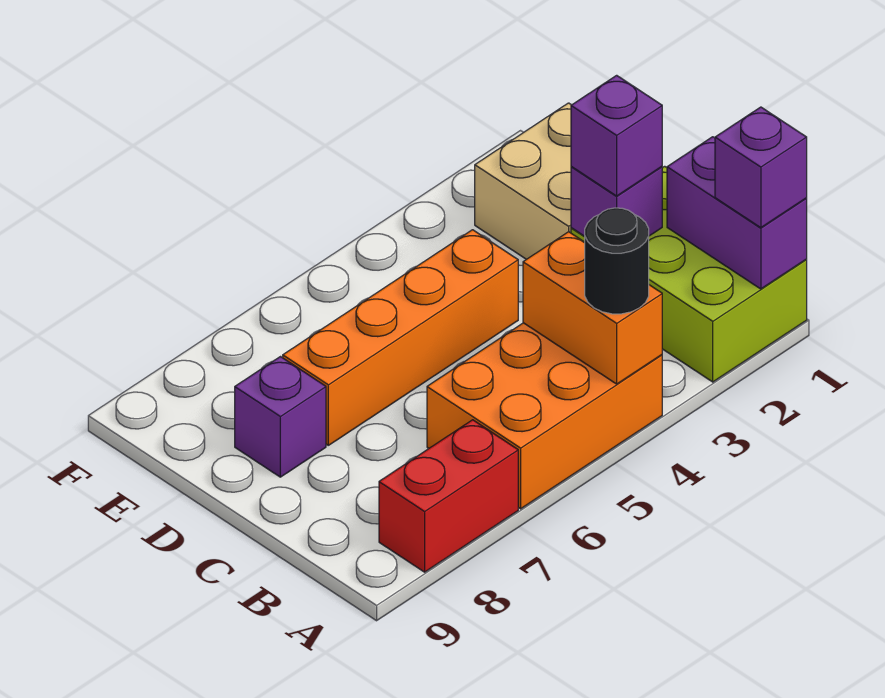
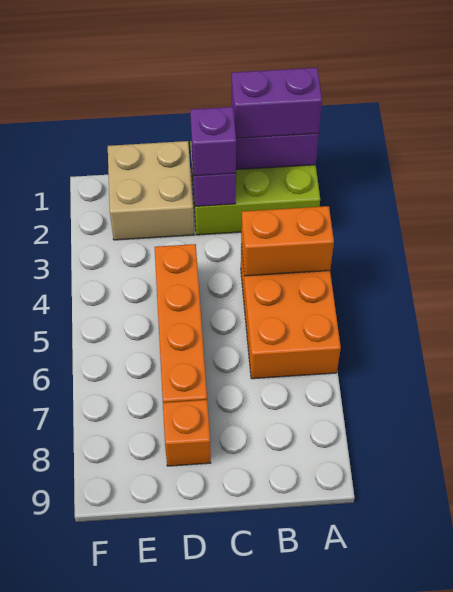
purple 1x1 brick [715,107,807,228] -> purple 1x2 brick [232,68,322,138]
black 1x1 round brick [585,208,649,314] -> none
red 1x2 brick [379,420,518,572] -> none
purple 1x1 brick [235,357,326,477] -> orange 1x1 brick [163,400,211,466]

